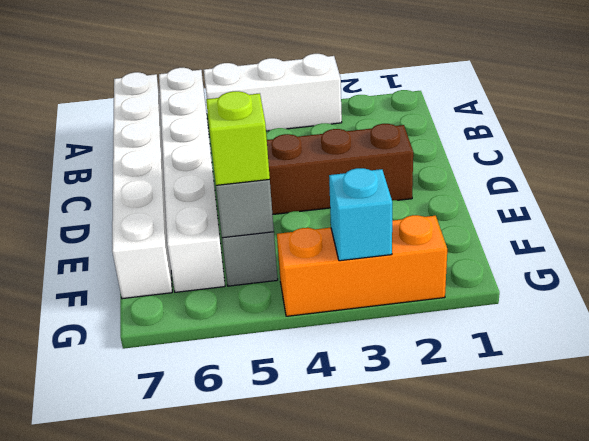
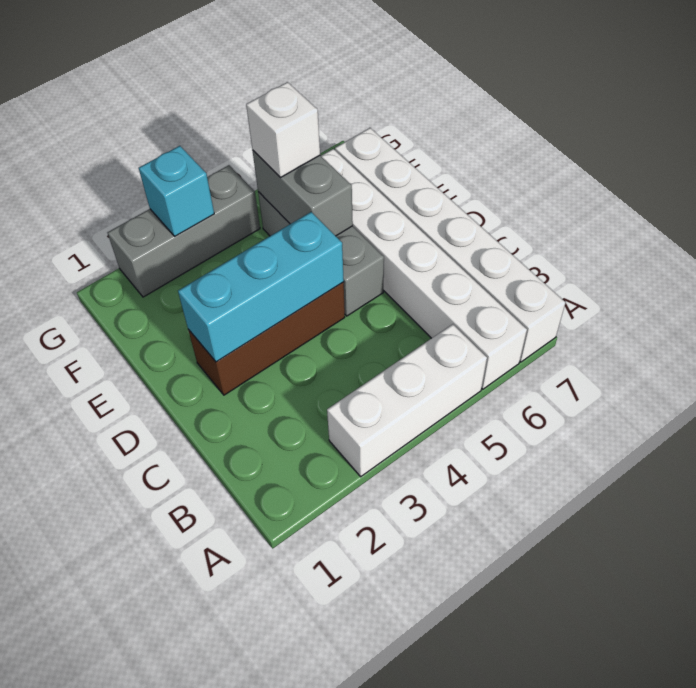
none -> cyan 1x3 brick [178,212,344,362]
lime 1x1 brick [206,91,270,185] -> white 1x1 brick [246,82,320,178]
orange 1x3 brick [277,215,447,316] -> grey 1x3 brick [107,165,260,297]

